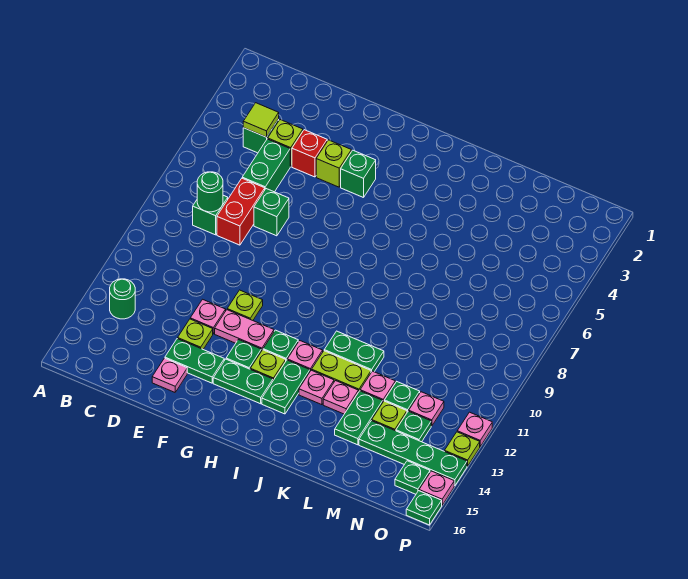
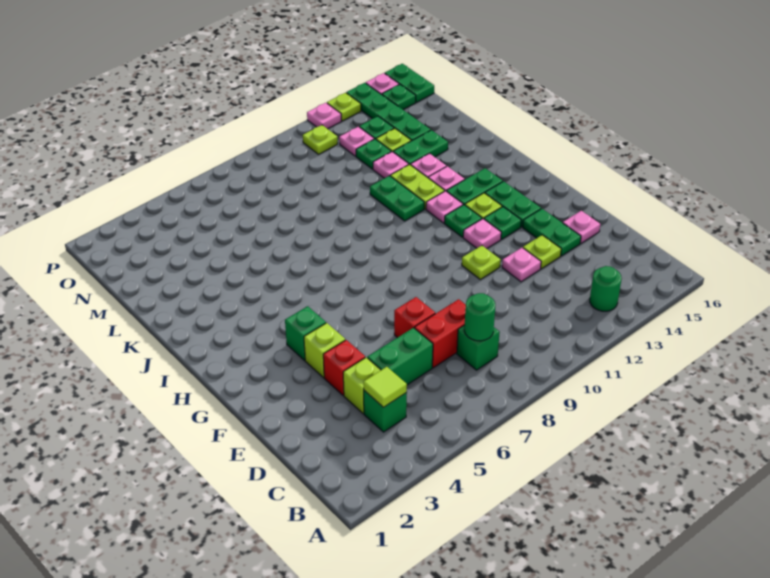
green 1x1 brick [254,189,289,236] -> red 1x1 brick [394,297,435,338]
pink 1x2 plate [215,310,274,351] -> pink 1x1 plate [463,219,501,249]
none -> lime 1x1 plate [303,125,338,154]
green 1x1 plate [406,491,442,525] -> green 1x2 plate [385,64,434,102]

